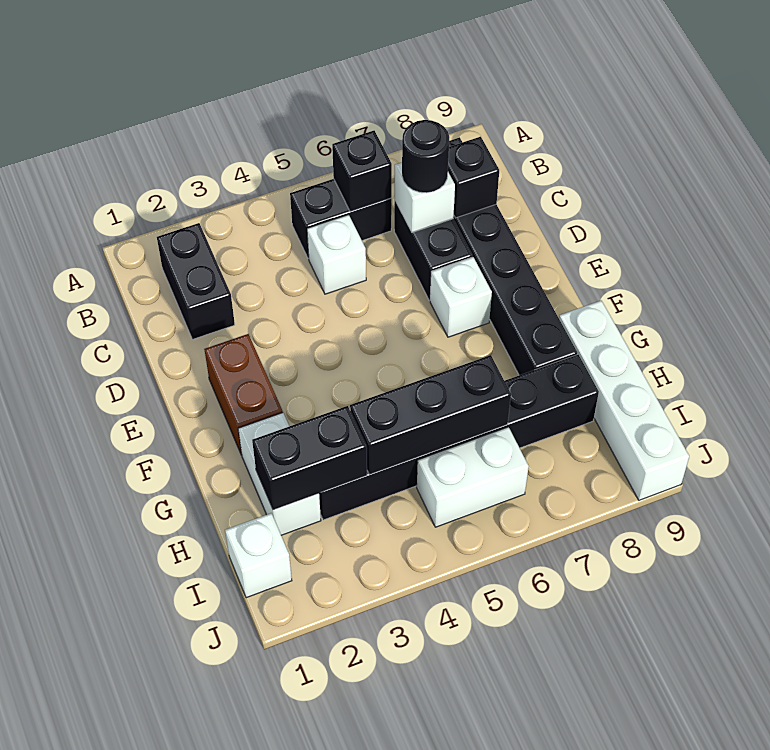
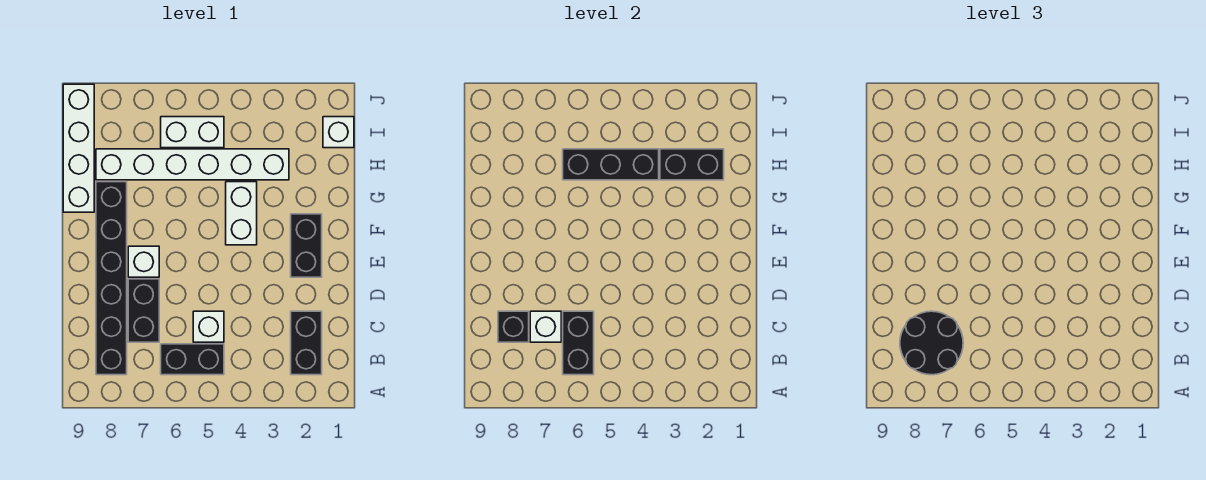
black 1x1 brick [332,131,392,212] -> black 1x2 brick [563,311,594,375]
black 1x1 round brick [402,120,449,193] -> black 2x2 round brick [900,311,963,375]
brown 1x2 brick [204,334,283,455] -> black 1x2 brick [291,214,322,277]
white 1x2 brick [238,413,321,535] -> white 1x2 brick moved to [226,182,257,245]
black 1x6 brick [319,355,599,520] -> white 1x6 brick [96,149,289,180]

